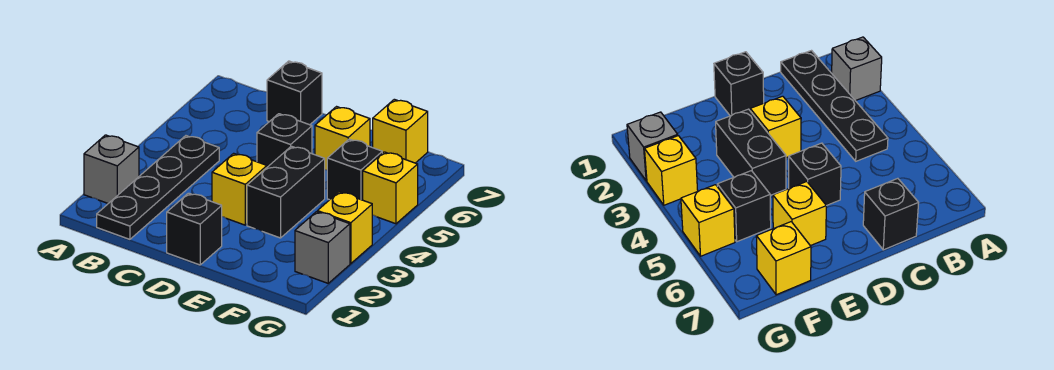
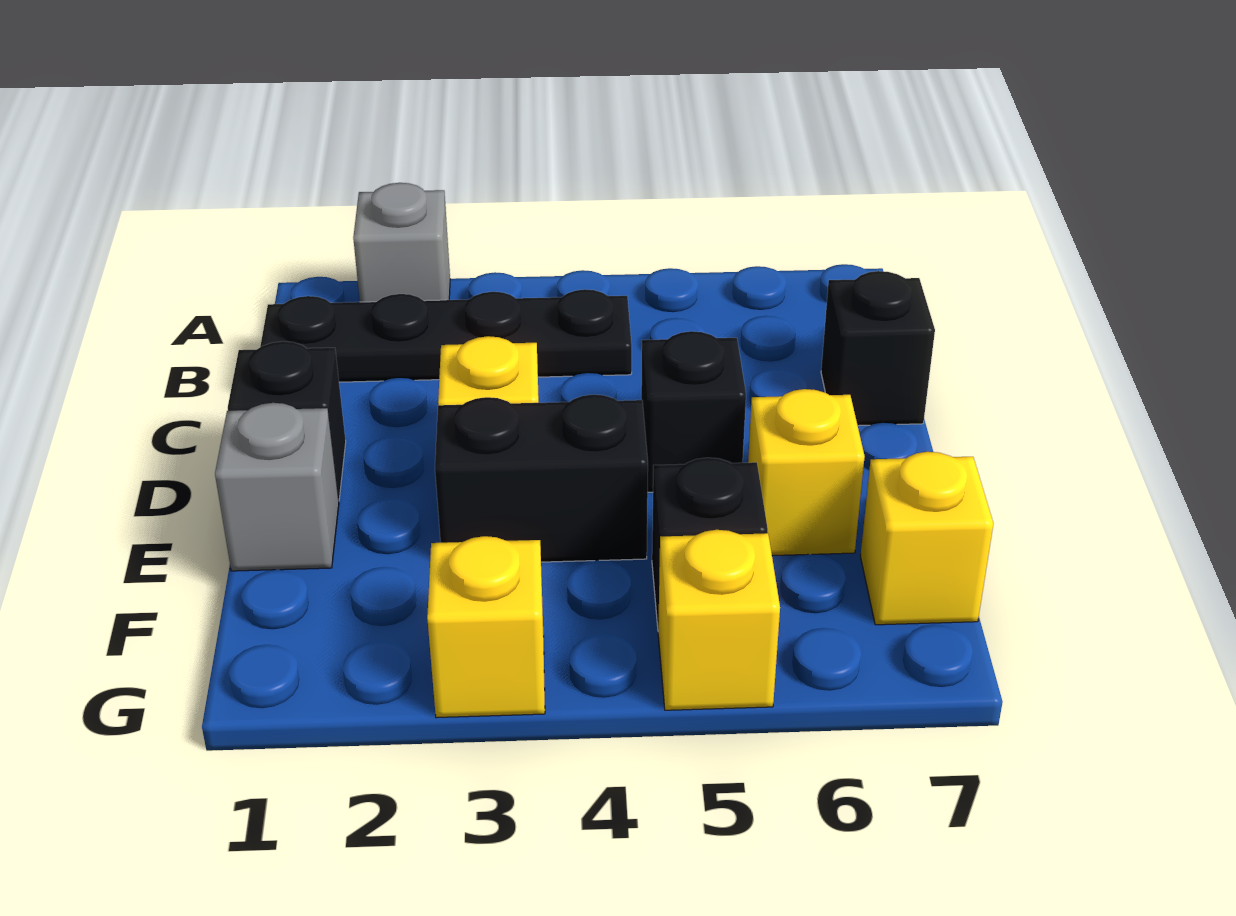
grey 1x1 brick [295,212,350,283] -> grey 1x1 brick moved to [215,403,339,571]

